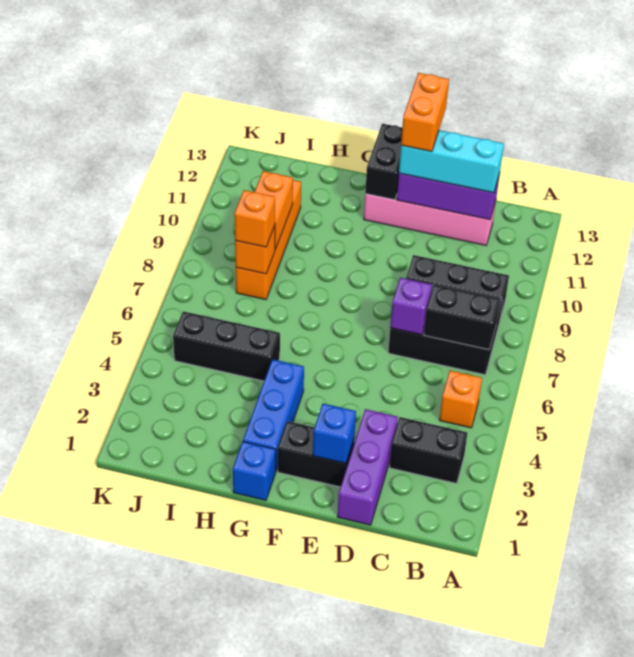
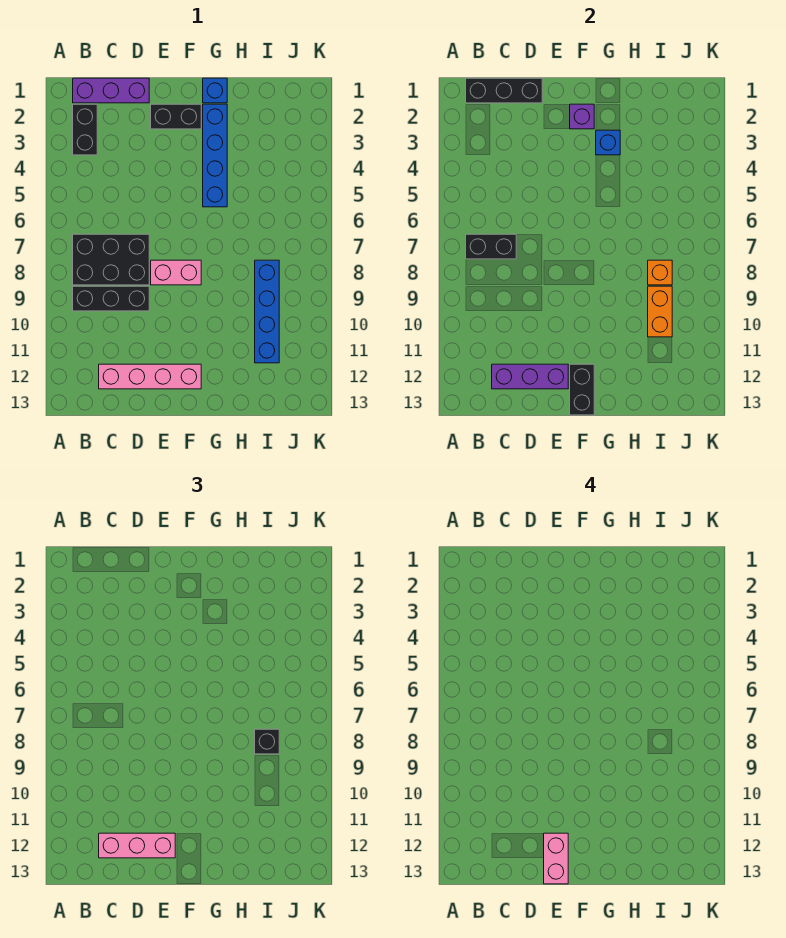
black 1x2 brick [390,417,467,483] -> black 1x2 brick turned to [73,104,97,155]
orange 1x1 brick [440,371,482,428] -> none
cyan 1x3 brick [399,130,504,193] -> pink 1x3 brick [99,833,175,858]
purple 1x3 brick [337,409,398,525] -> purple 1x3 brick turned to [73,78,149,103]
purple 1x1 brick [390,278,432,335] -> purple 1x1 brick moved to [570,104,594,129]
blue 1x1 brick [313,404,356,463] -> blue 1x1 brick moved to [596,130,620,155]
none -> pink 1x2 brick [151,260,201,285]
orange 1x2 brick [401,73,449,152] -> pink 1x2 brick [544,833,568,884]
blue 1x3 brick [243,359,304,470] -> blue 1x4 brick [203,104,227,207]
black 1x3 brick [173,311,280,381] -> black 1x3 brick moved to [466,78,542,103]
orange 1x4 brick [236,180,301,300] -> blue 1x4 brick [255,260,279,363]
orange 1x1 brick [234,190,275,247] -> black 1x1 brick [255,729,279,754]

